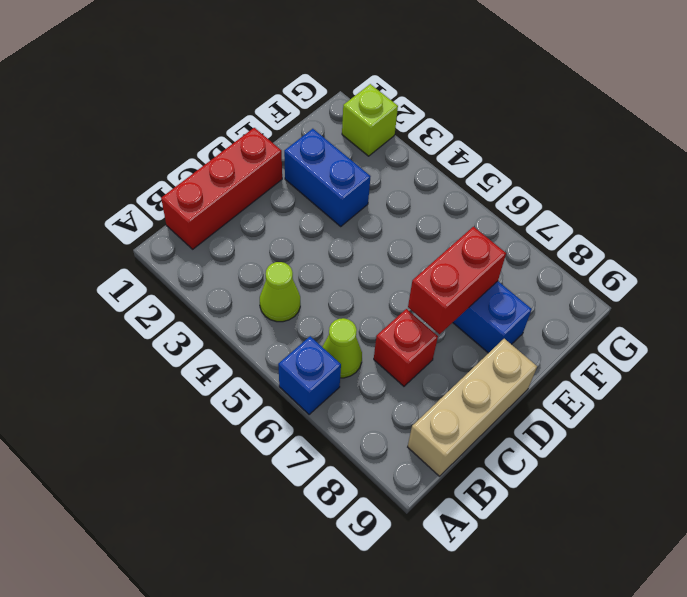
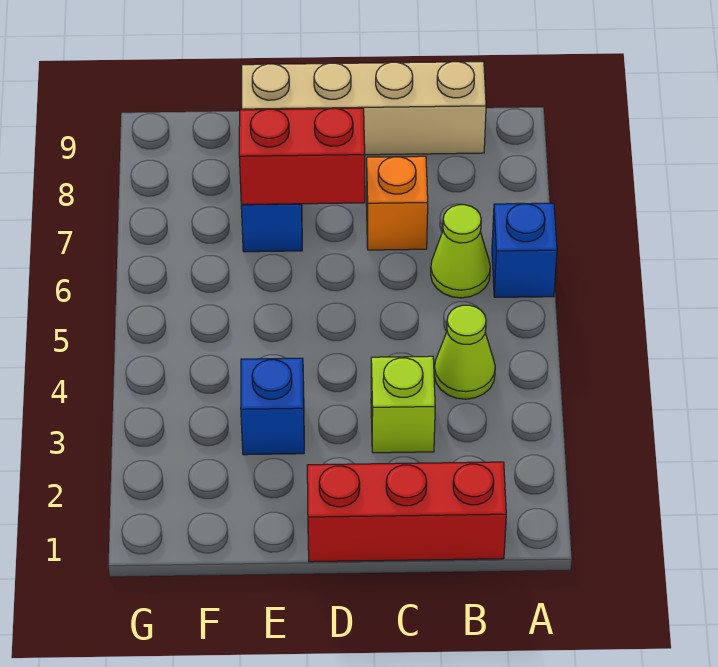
tan 1x3 brick [408,339,537,476] -> tan 1x4 brick [242,62,486,155]
red 1x1 brick [374,309,438,386] -> orange 1x1 brick [366,156,428,250]
blue 1x2 brick [284,129,371,226] -> blue 1x1 brick [241,358,304,455]
lime 1x1 brick [342,84,398,156] -> lime 1x1 brick moved to [371,356,435,453]

